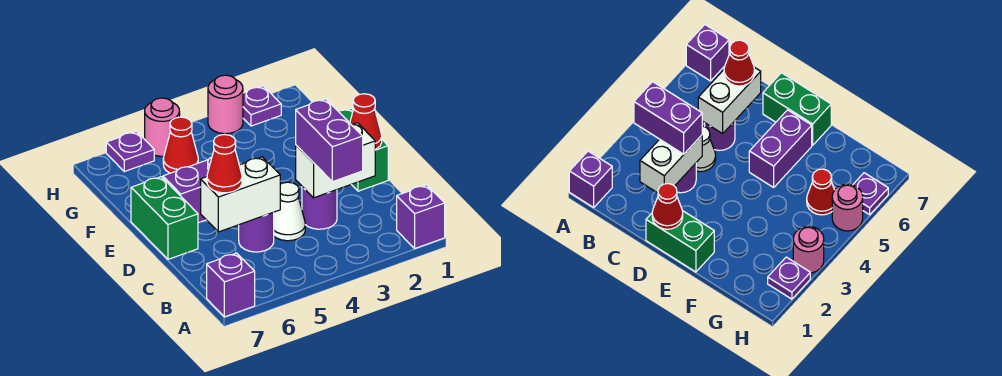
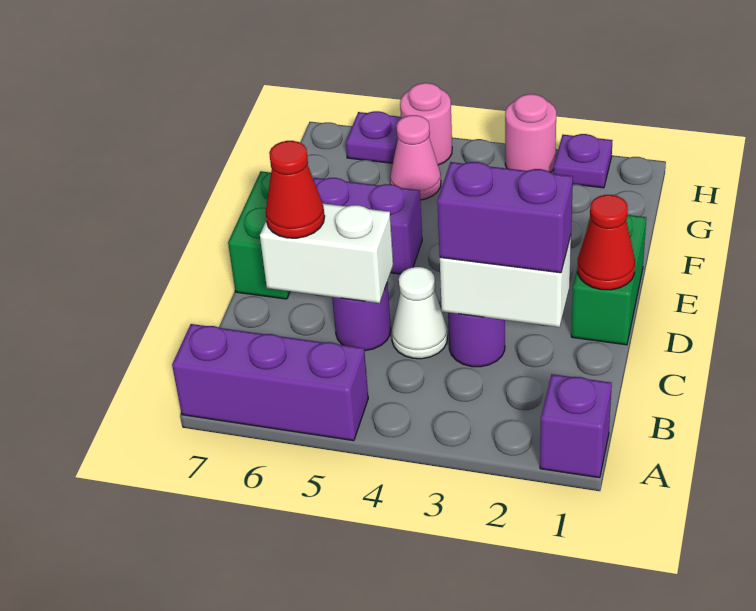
purple 1x1 brick [207,253,255,317] -> purple 1x3 brick [172,324,368,441]
purple 1x2 brick [296,99,363,182] -> purple 1x2 brick turned to [437,162,573,273]
red 1x1 cone [163,117,198,173] -> pink 1x1 cone [390,115,441,200]

